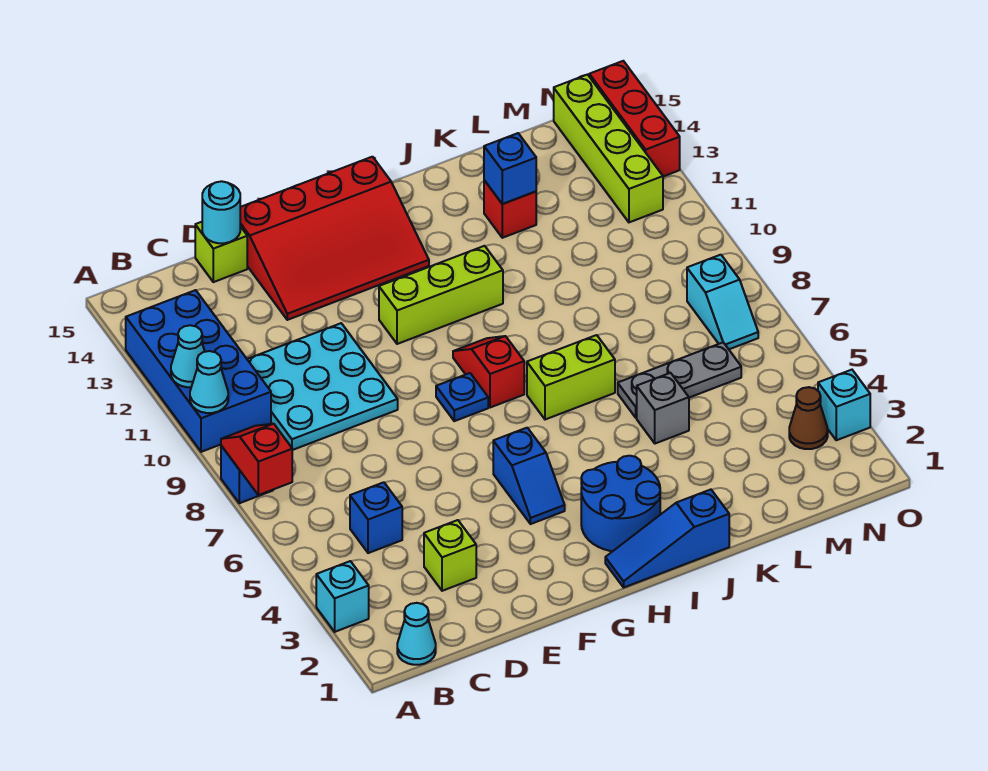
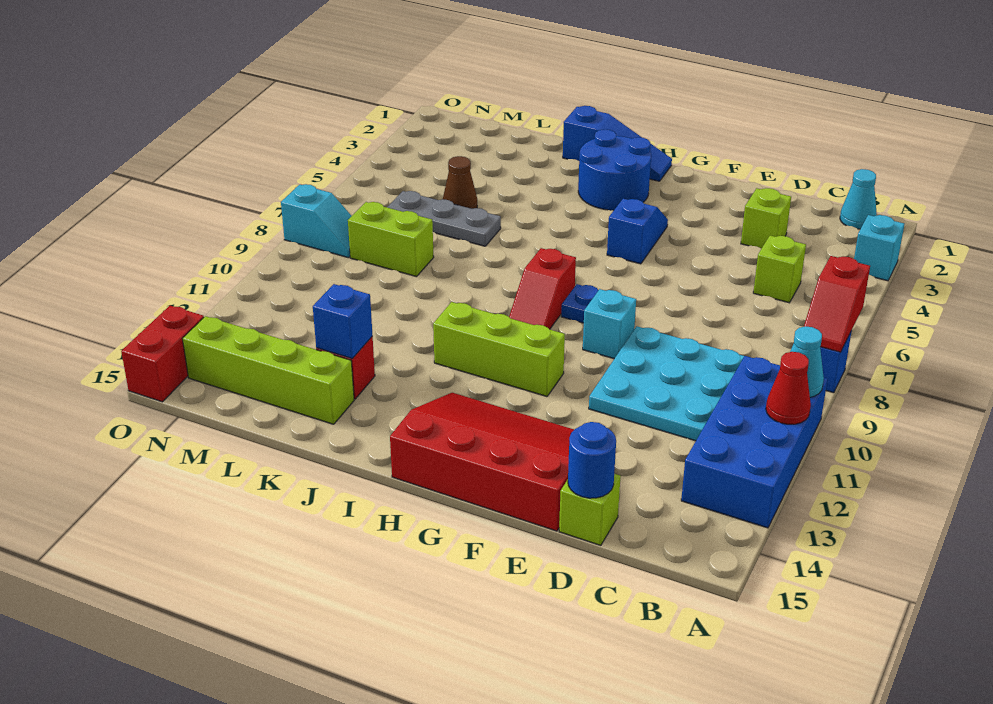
cyan 1x1 cone [171,325,205,387] -> red 1x1 cone [766,352,811,424]
blue 1x1 brick [350,482,402,553] -> lime 1x1 brick [753,236,806,303]
cyan 1x1 round brick [202,181,240,243] -> blue 1x1 round brick [568,422,616,498]
lime 1x2 brick [527,335,615,420] -> lime 1x2 brick moved to [348,202,434,277]
grey 1x1 brick [637,373,689,444] -> none
brown 1x1 cone [789,387,828,449] -> brown 1x1 cone moved to [443,156,477,209]
cyan 1x2 slope [687,255,758,349] -> cyan 1x2 slope turned to [281,184,351,258]
lime 1x4 brick [554,75,663,222] -> lime 1x4 brick turned to [183,316,354,424]
cyan 1x1 brick [818,370,870,440] -> cyan 1x1 brick moved to [583,289,636,359]
red 1x3 brick [589,61,680,176] -> red 1x2 brick [121,306,204,402]

